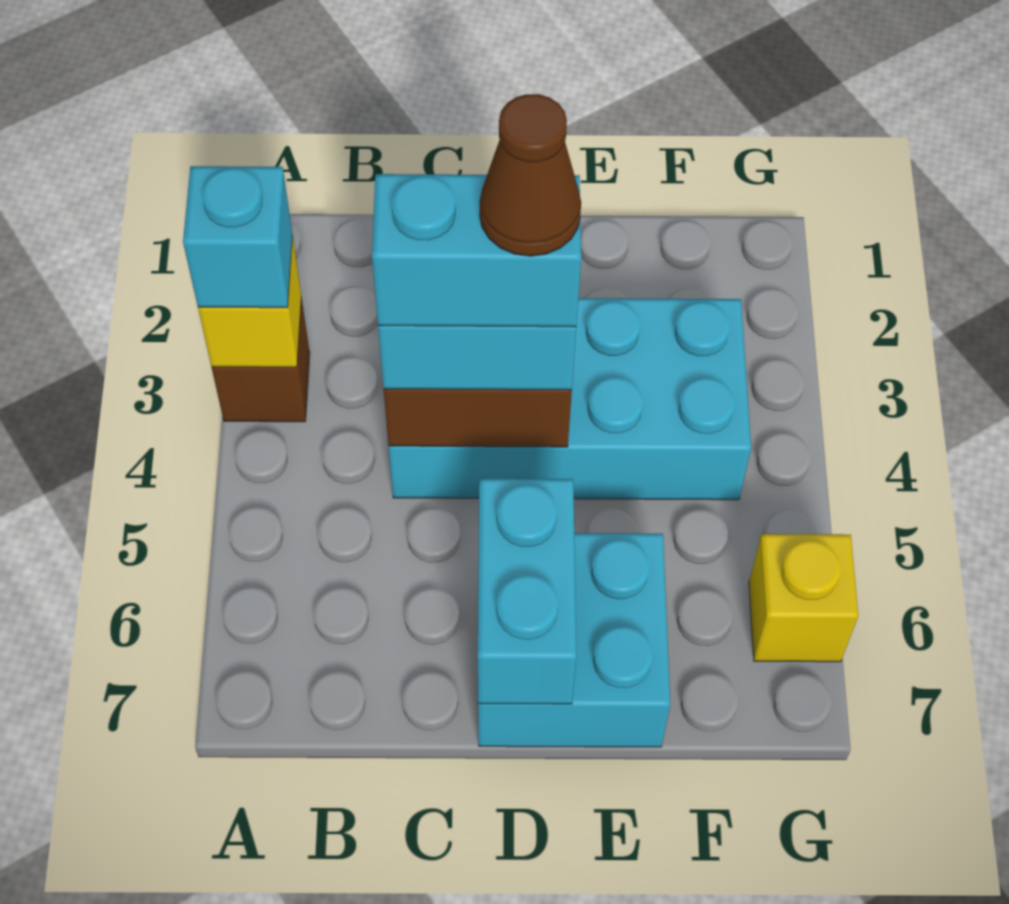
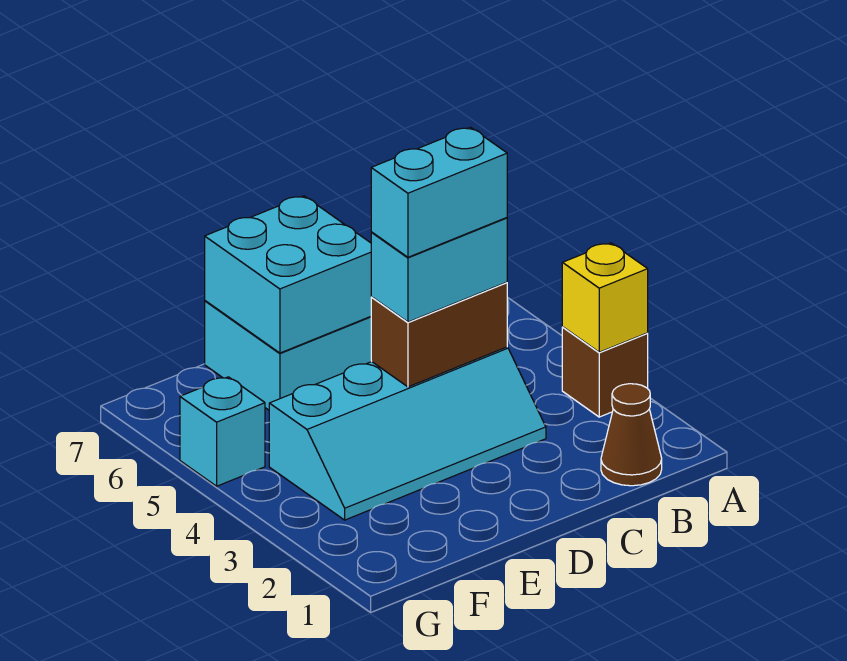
cyan 1x1 brick [183,166,292,308] -> cyan 1x1 brick moved to [180,377,265,486]
cyan 2x4 brick [389,298,751,500] -> cyan 2x4 slope [269,347,546,520]
brown 1x1 cone [480,94,581,256] -> brown 1x1 cone moved to [601,384,662,486]
cyan 1x2 brick [478,479,576,704] -> cyan 2x2 brick [205,196,371,353]
yellow 1x1 brick [749,534,858,662] -> none

